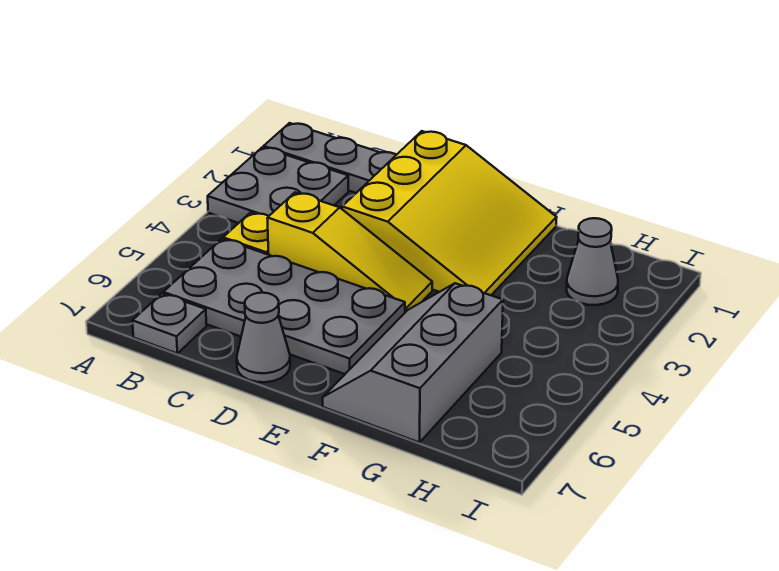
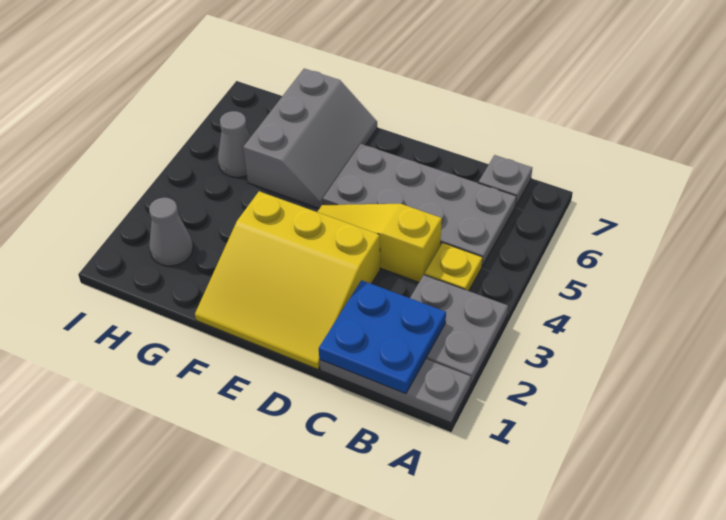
none -> blue 2x2 plate [319,280,446,394]
yellow 3x3 slope [342,131,557,295] -> yellow 3x3 slope turned to [195,191,380,369]
grey 1x1 cone [237,293,290,382] -> grey 1x1 cone moved to [218,111,250,177]

